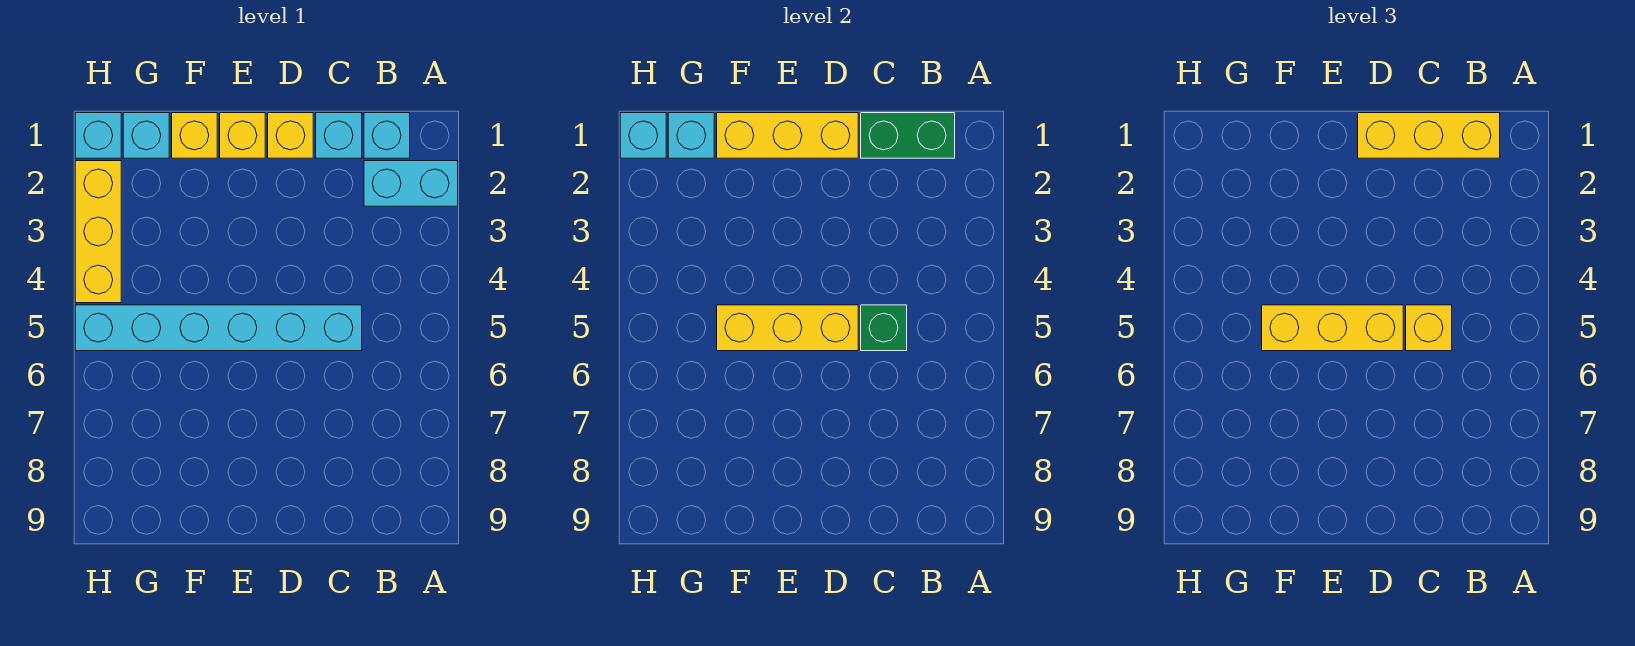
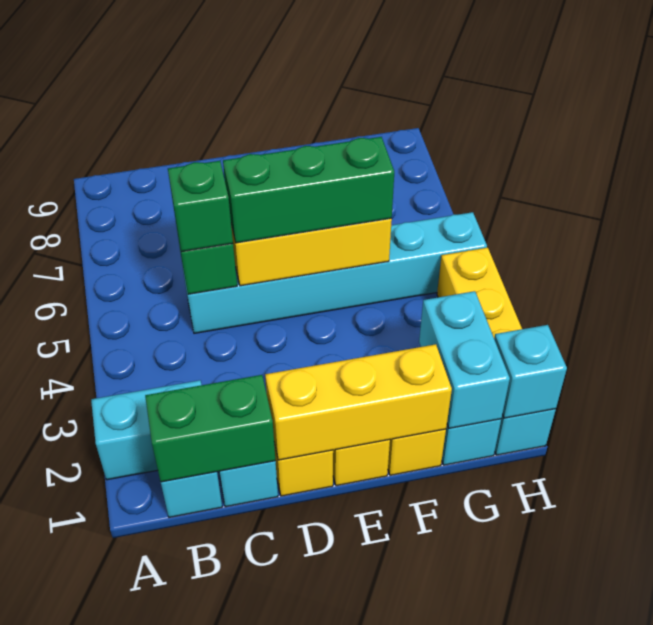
yellow 1x3 brick [1358,113,1500,158] -> none
yellow 1x1 brick [1406,305,1452,351] -> green 1x1 brick [168,161,233,252]
yellow 1x3 brick [1262,305,1403,351] -> green 1x3 brick [223,137,394,243]
cyan 1x1 brick [668,113,714,158] -> cyan 1x2 brick [419,291,510,428]

